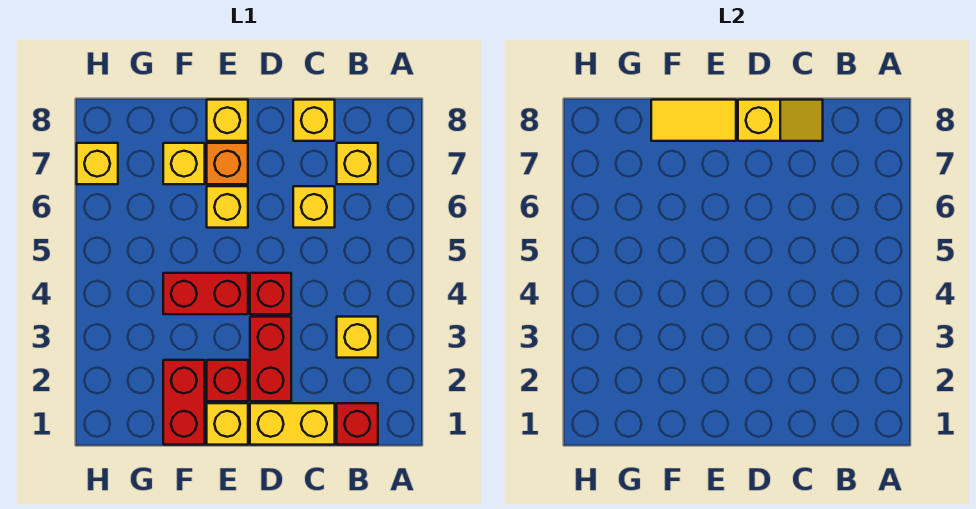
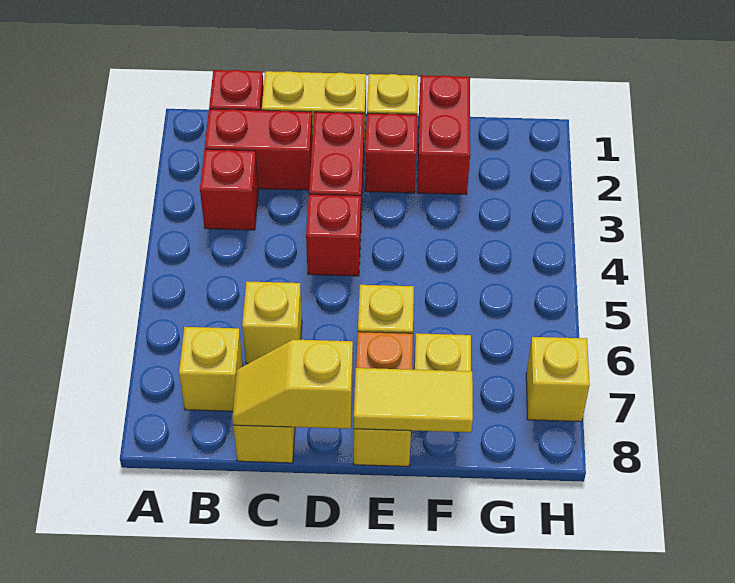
yellow 1x1 brick [337,317,378,358] -> red 1x1 brick [200,149,258,230]
red 1x2 brick [163,273,248,314] -> red 1x2 brick moved to [205,109,313,190]

